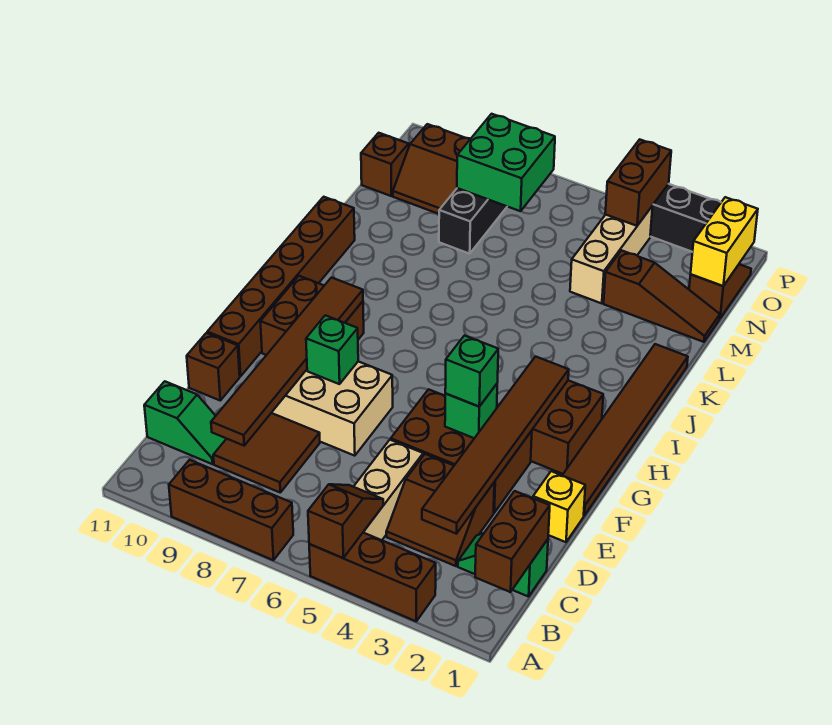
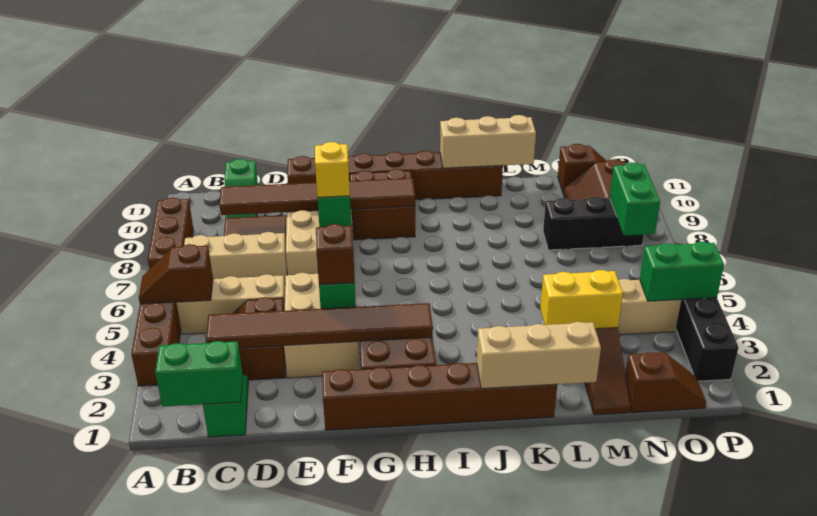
brown 1x2 slope [308,484,383,558] -> brown 1x2 slope turned to [139,244,213,304]
brown 1x2 brick [475,491,550,592] -> green 1x2 brick [155,341,242,407]
none -> tan 1x3 brick [184,232,287,284]
yellow 1x1 brick [533,471,585,542] -> yellow 1x1 brick moved to [315,142,350,197]
brown 2x3 brick [391,389,532,513] -> tan 2x3 brick [284,273,359,378]
brown 1x6 tile [562,344,688,515] -> brown 1x6 brick [322,363,557,430]
green 1x1 brick [445,336,498,406] -> brown 1x1 brick [316,224,355,285]
none -> tan 1x3 brick [477,322,601,389]
none -> tan 1x3 brick [440,115,536,168]
yellow 1x2 brick [691,197,758,286] -> yellow 1x2 brick moved to [540,270,623,329]
green 2x2 brick [457,114,555,211] -> green 1x2 brick [610,162,660,236]
brown 1x2 brick [605,139,671,226] -> green 1x2 brick [640,241,724,301]

